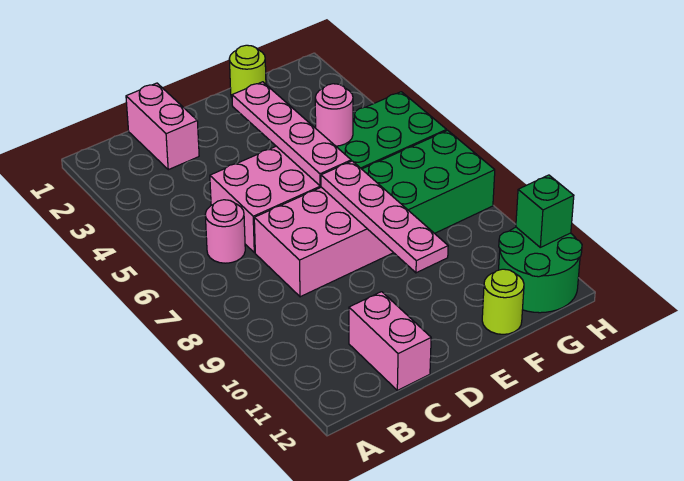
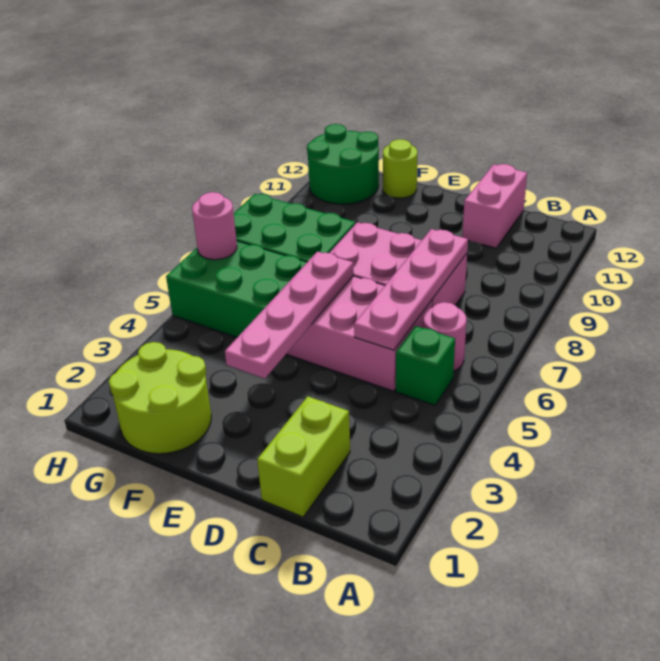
pink 1x2 brick [126,83,199,170] -> lime 1x2 brick [257,396,350,517]
pink 1x4 plate [321,161,448,273] -> pink 1x4 plate moved to [354,229,468,350]
lime 1x1 round brick [229,45,266,98] -> lime 2x2 round brick [109,342,211,454]
pink 1x1 round brick [315,84,353,146] -> pink 1x1 round brick moved to [192,192,237,260]
green 1x1 brick [516,175,574,247] -> green 1x1 brick moved to [396,326,455,405]

